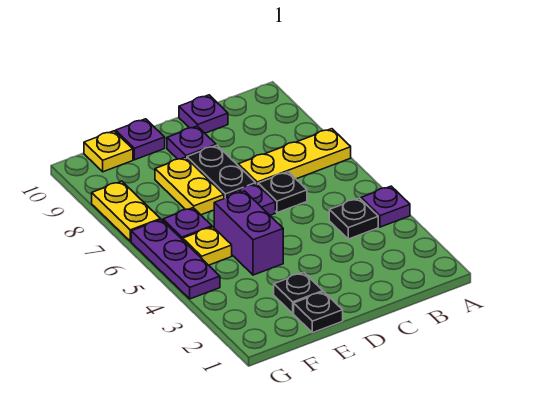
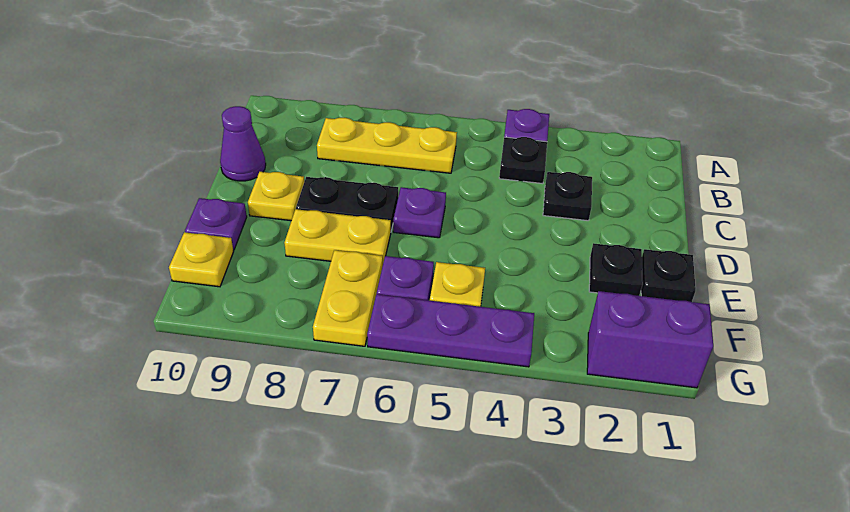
yellow 1x3 plate [238,129,351,184] -> yellow 1x3 plate turned to [317,118,457,173]
black 1x1 plate [258,172,307,213] -> black 1x1 plate moved to [543,172,592,221]
purple 1x1 plate [179,95,228,133] -> purple 1x1 cone [220,106,266,181]
purple 1x1 plate [167,126,216,159] -> yellow 1x1 plate [248,172,304,221]
purple 1x2 brick [214,191,283,275] -> purple 1x2 brick moved to [587,291,713,388]
yellow 1x2 plate [92,181,161,241] -> yellow 1x2 plate turned to [313,250,383,346]

